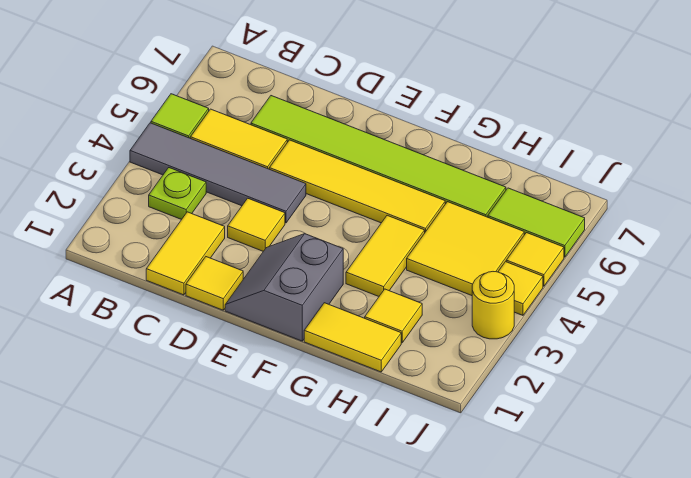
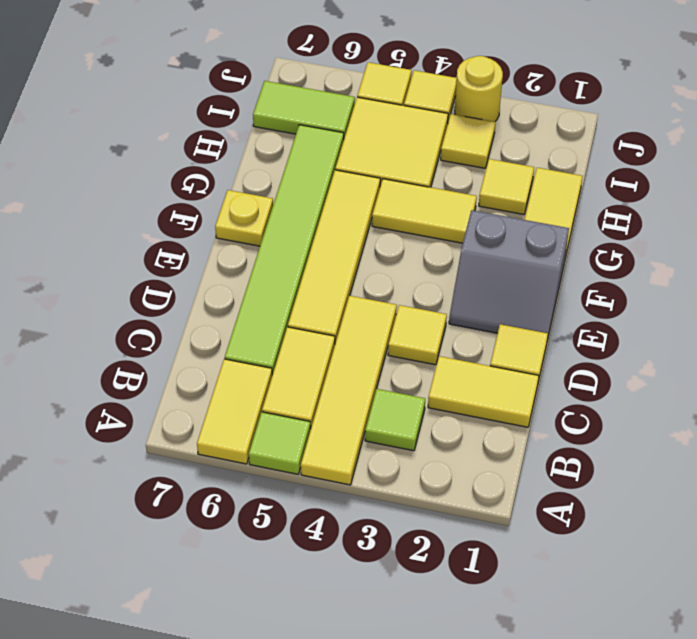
grey 1x4 tile [130,123,306,223] -> yellow 1x4 tile [301,296,397,485]
none -> yellow 1x2 tile [197,359,272,464]
lime 1x1 plate [149,168,206,220] -> lime 1x1 tile [365,389,425,451]
none -> yellow 1x1 plate [215,190,273,246]
none -> yellow 1x1 tile [441,114,495,168]
lime 1x2 tile [488,188,585,257] -> lime 1x2 tile turned to [253,81,355,138]

